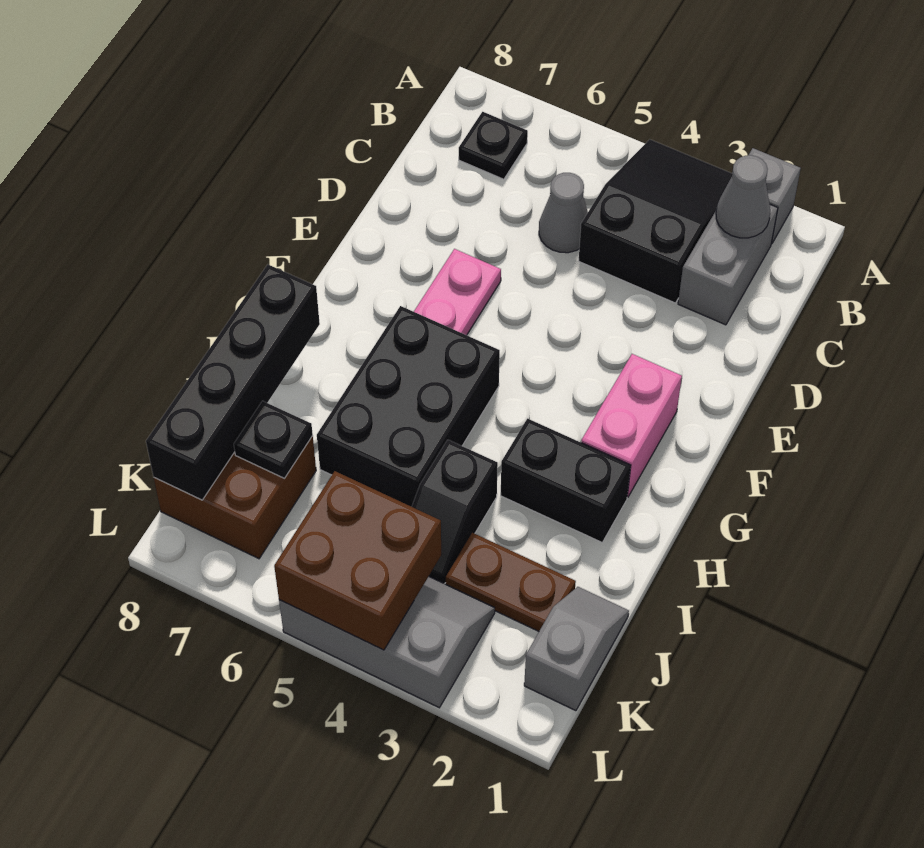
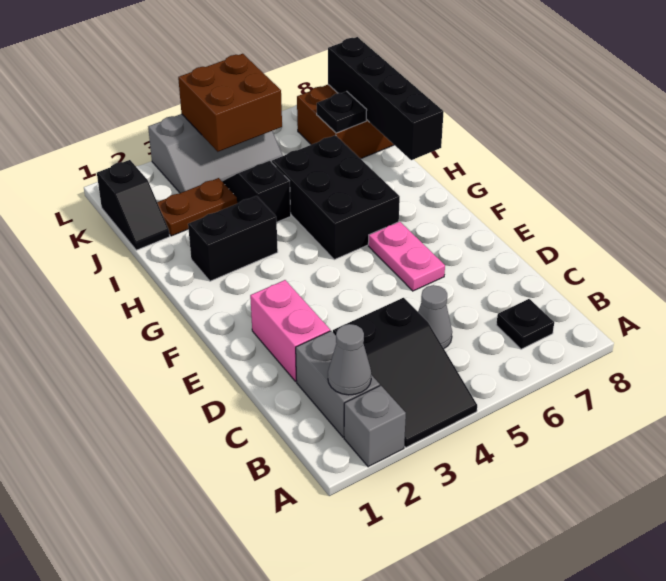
pink 1x2 brick [581,354,682,497] -> pink 1x2 brick moved to [250,280,330,382]
grey 1x2 slope [524,587,629,711] -> black 1x2 slope [97,160,170,250]

